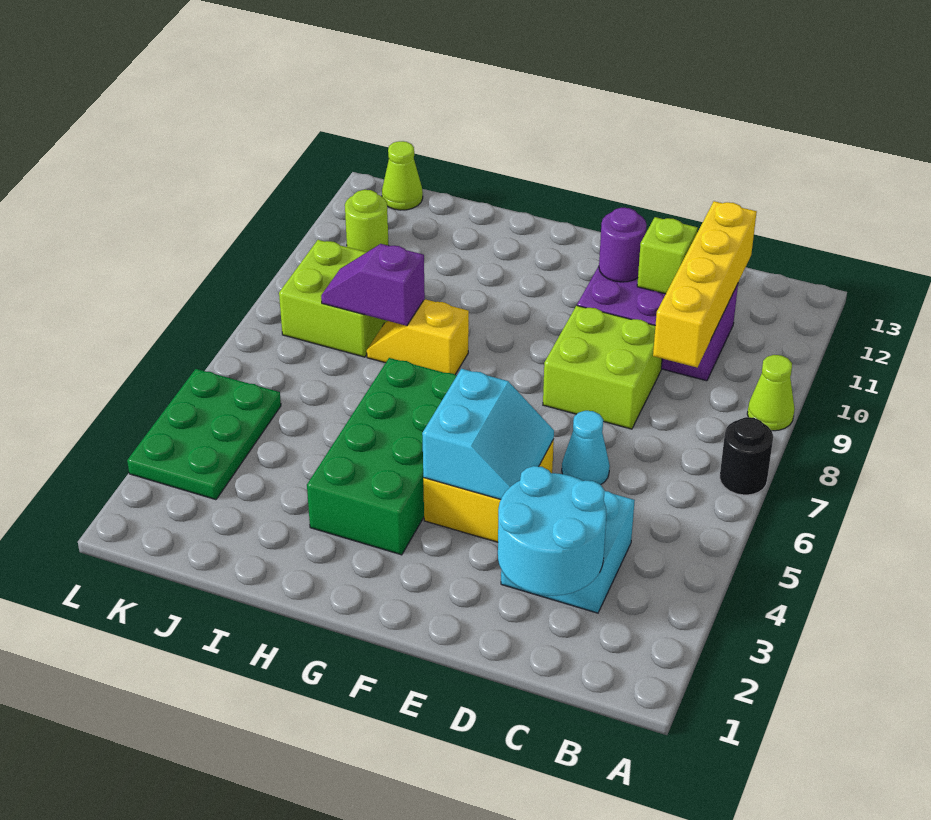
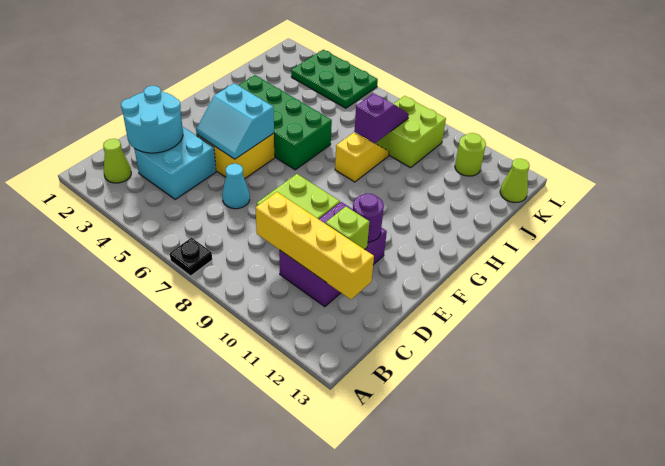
black 1x1 round brick [720,417,773,495] -> black 1x1 plate [170,238,212,276]
lime 1x1 cone [747,355,795,431] -> lime 1x1 cone moved to [103,139,131,183]

